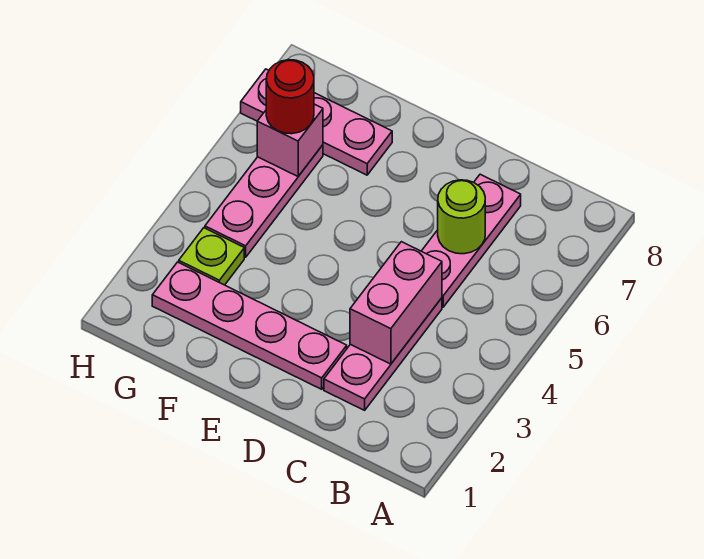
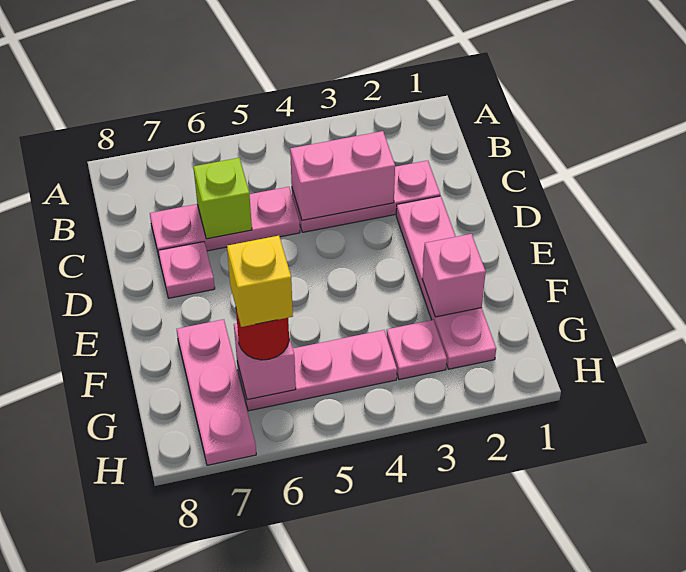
lime 1x1 round brick [438,180,485,254] -> lime 1x1 brick [193,158,252,239]
none -> pink 1x1 plate [158,242,215,298]
none -> pink 1x1 brick [422,234,486,317]
lime 1x1 plate [179,228,244,285] -> pink 1x1 plate [387,320,447,380]
none -> yellow 1x1 brick [227,236,293,327]

